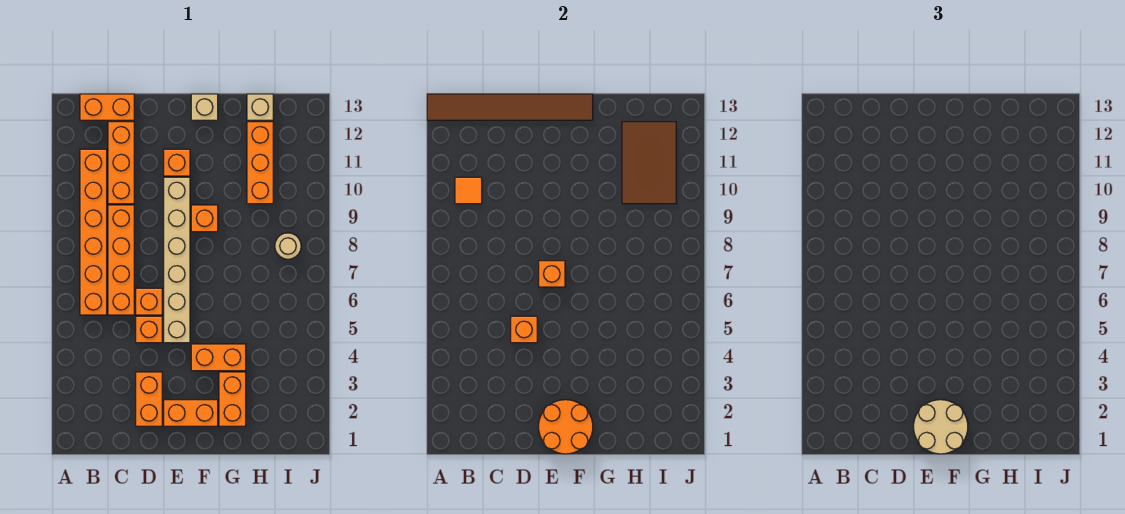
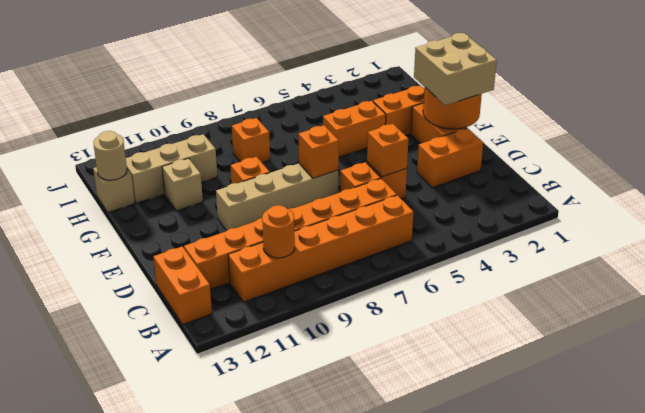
brown 1x6 tile [427,94,593,120] -> none
orange 1x1 tile [455,177,482,204] -> orange 1x1 round brick [262,205,295,258]
tan 2x2 round brick [914,400,968,454] -> tan 2x2 brick [414,33,497,105]
tan 1x6 brick [164,177,190,343] -> tan 1x4 brick [216,163,338,231]
orange 1x1 brick [164,149,190,176] -> orange 1x1 brick moved to [232,118,270,163]
orange 1x2 brick [191,344,246,371] -> orange 1x2 brick turned to [323,101,386,157]
tan 1x1 brick [191,94,218,120] -> tan 1x1 brick moved to [162,158,203,211]
orange 1x3 brick [247,122,273,204] -> tan 1x3 brick [126,134,217,203]
brown 2x3 tile [622,122,676,204] -> none
tan 1x1 round brick [275,233,301,259] -> tan 1x1 round brick moved to [93,131,127,180]

